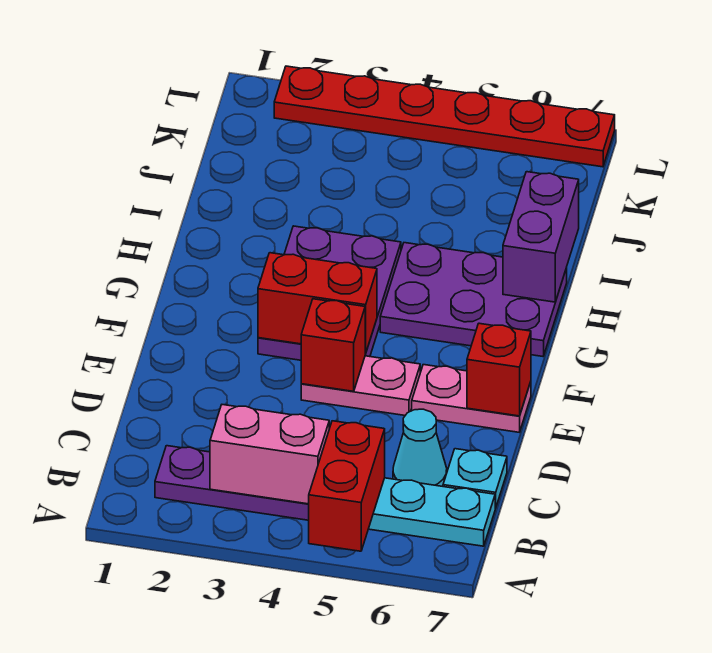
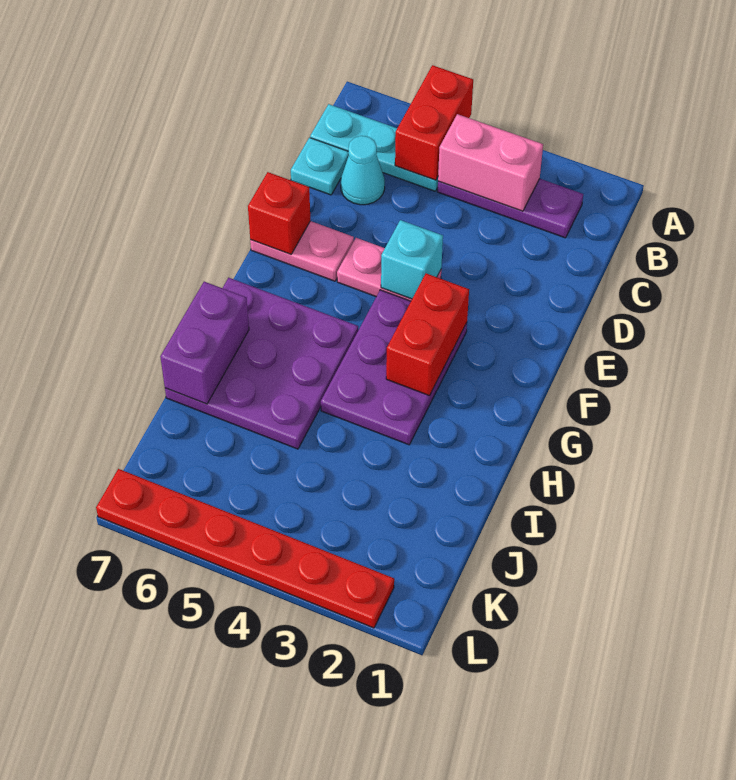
red 1x1 brick [301,299,365,391] -> cyan 1x1 brick [381,220,443,299]
red 1x2 brick [258,253,377,353] -> red 1x2 brick turned to [386,274,469,396]
purple 2x3 plate [380,243,567,356] -> purple 3x3 plate [165,278,358,449]

